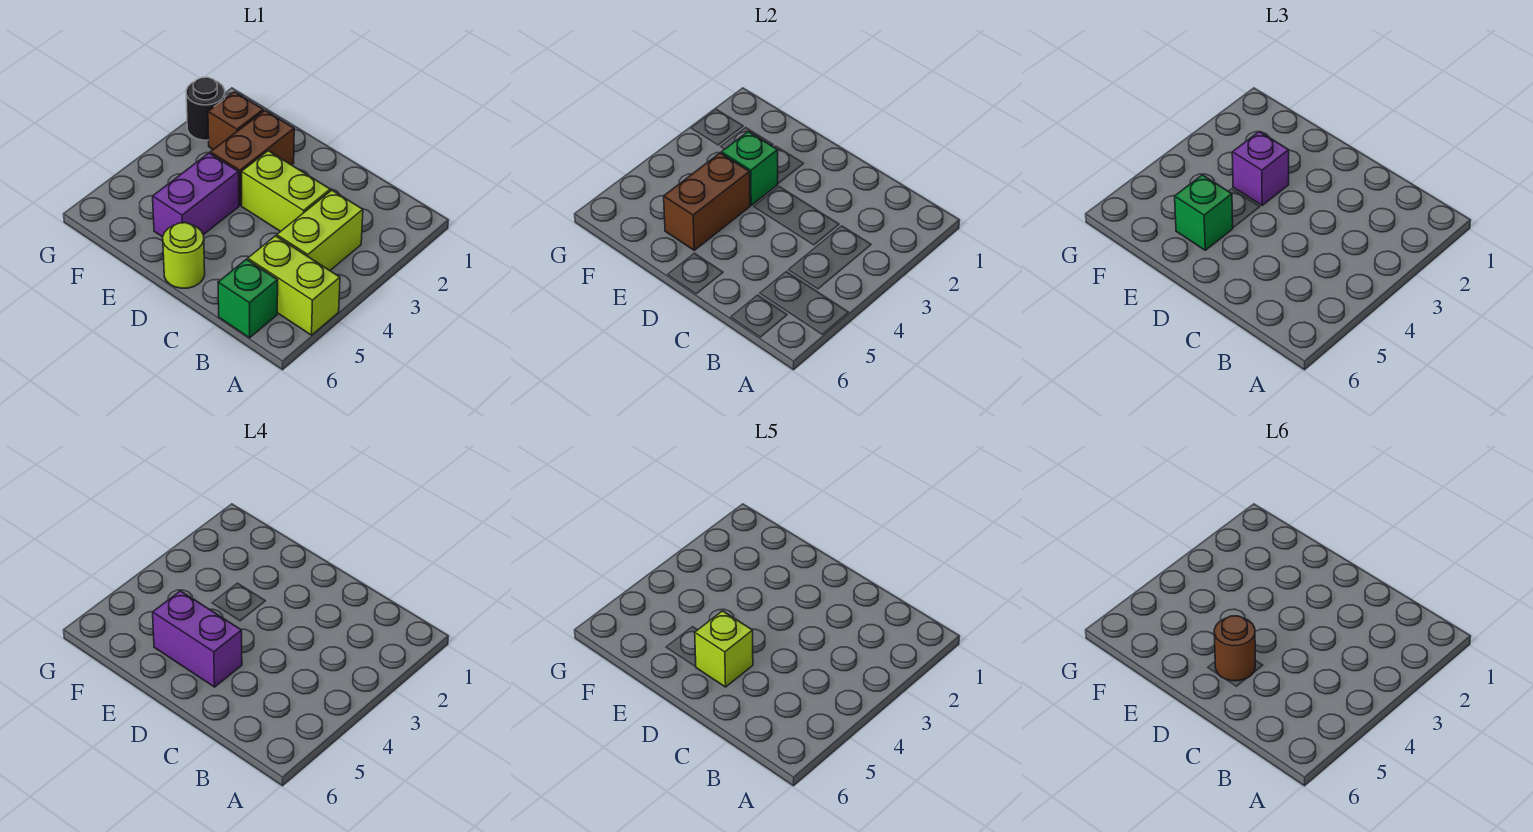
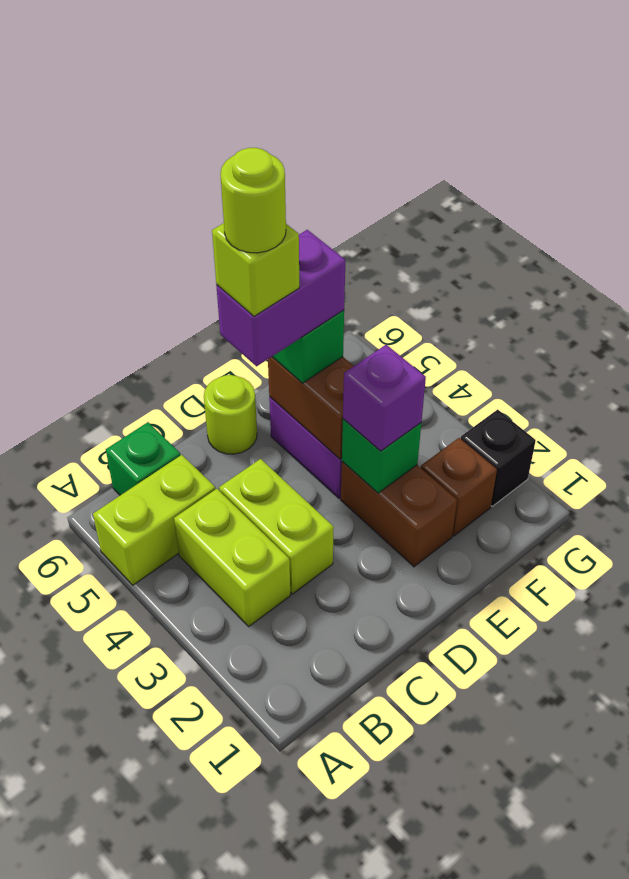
lime 1x2 brick [242,151,330,231] -> lime 1x2 brick turned to [219,459,334,594]
brown 1x1 round brick [1214,616,1255,681] -> lime 1x1 round brick [221,148,286,253]
black 1x1 round brick [186,77,225,140] -> black 1x1 brick [461,409,536,506]

